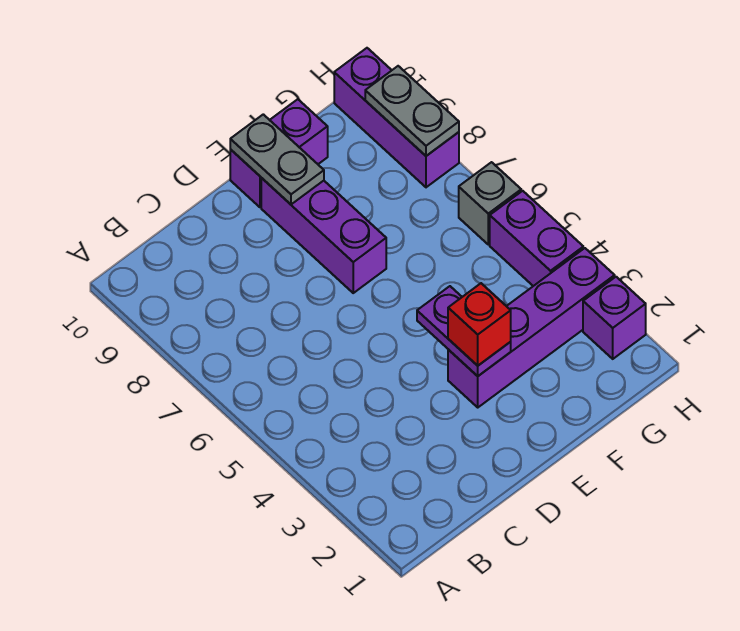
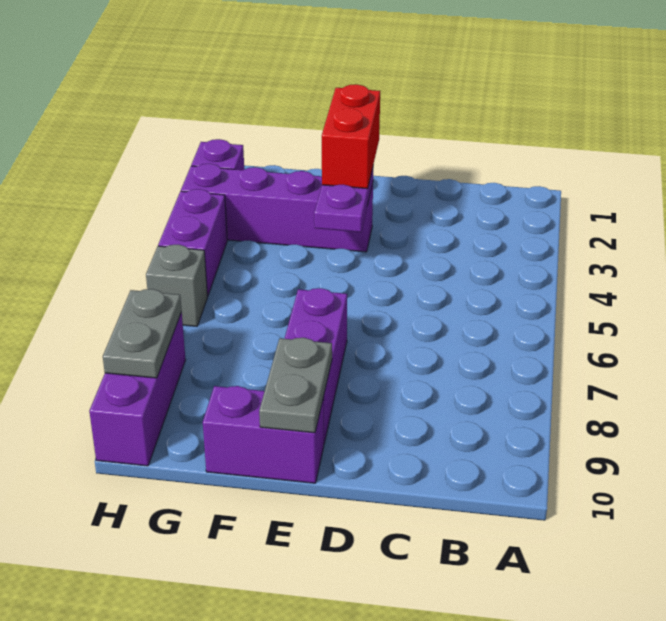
red 1x1 brick [448,283,511,366] -> red 1x2 brick [322,84,380,189]

